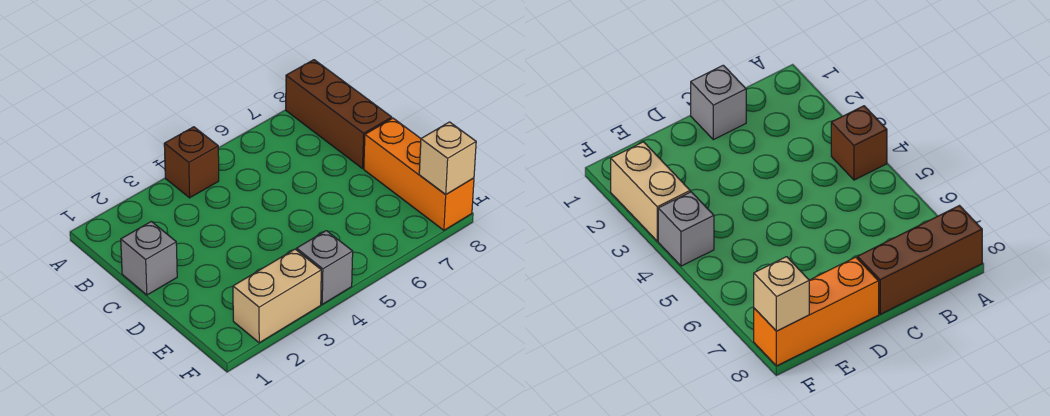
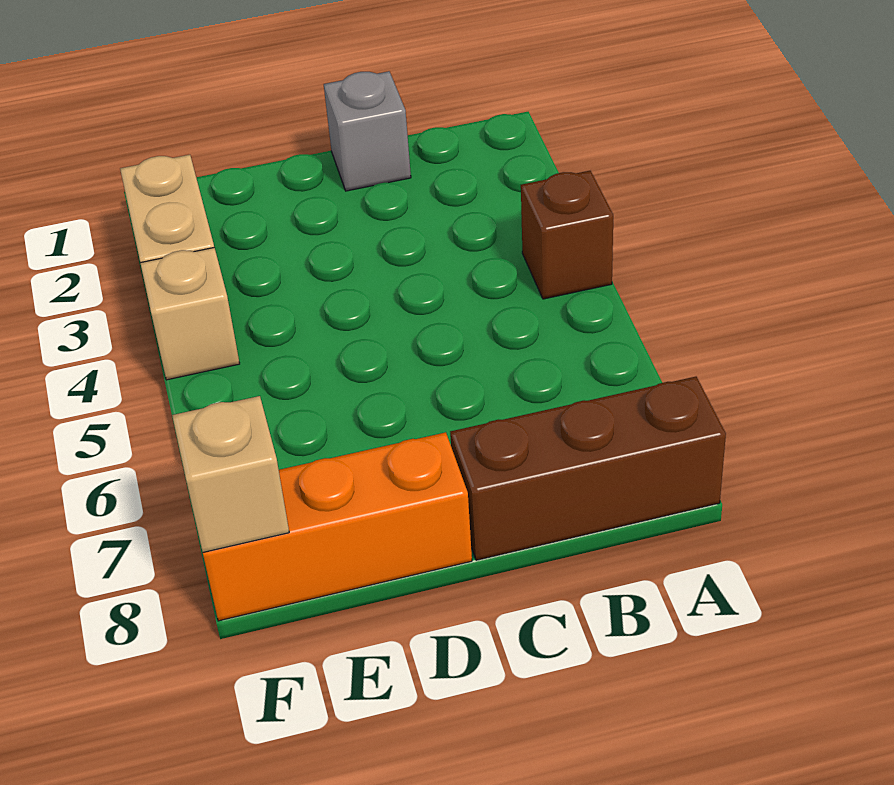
grey 1x1 brick [297,231,353,304] -> tan 1x1 brick [141,247,240,380]

